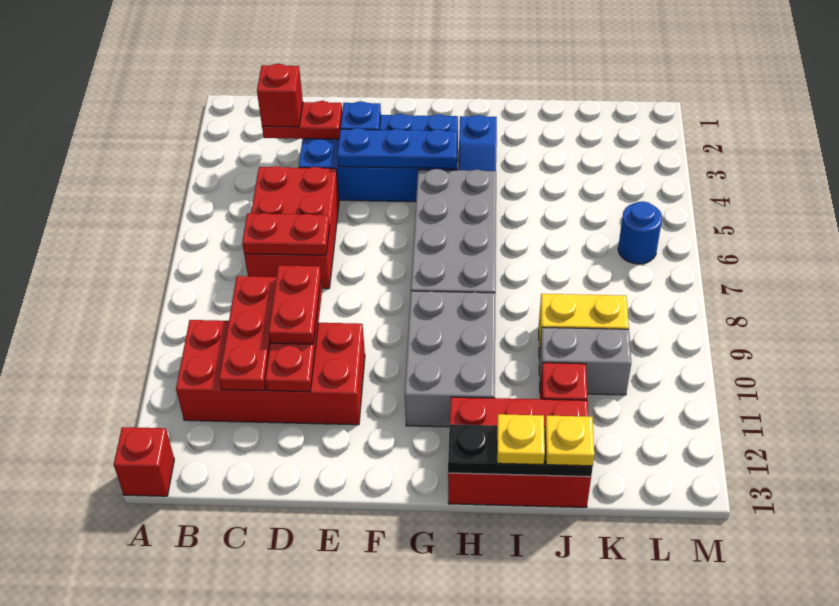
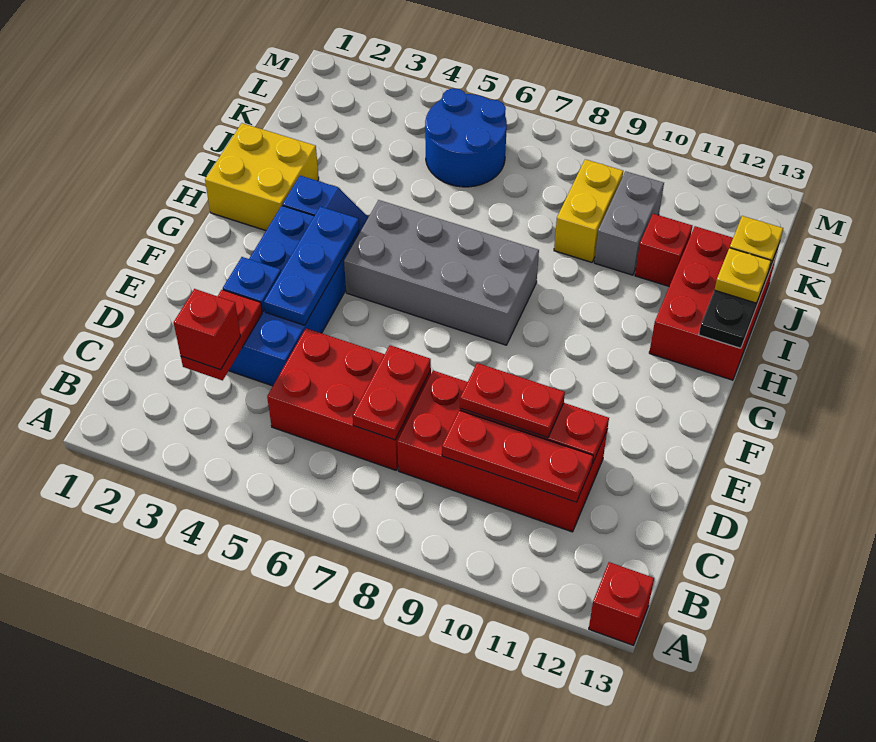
red 2x4 brick [176,320,365,425] -> red 2x4 brick turned to [397,370,607,532]
grey 2x3 brick [405,291,495,427] -> none
none -> yellow 2x2 brick [205,123,319,231]
blue 1x1 round brick [618,201,662,264] -> blue 2x2 round brick [425,88,507,187]

